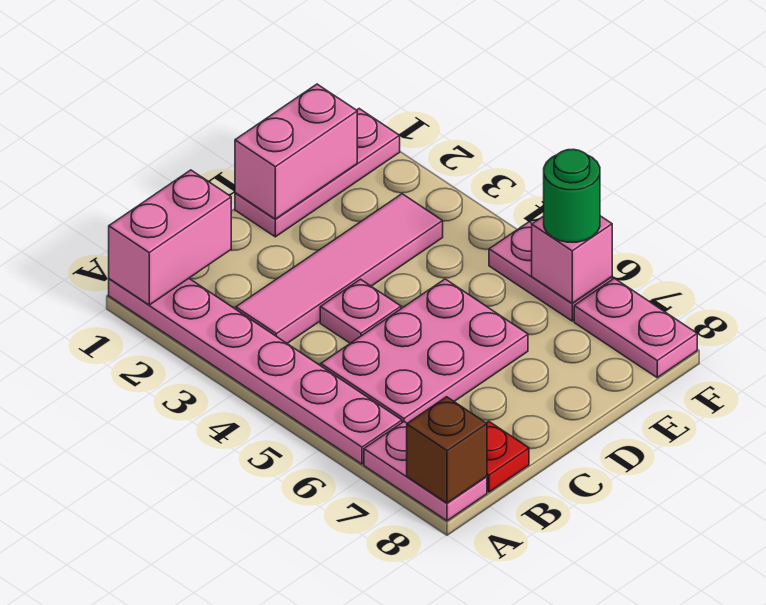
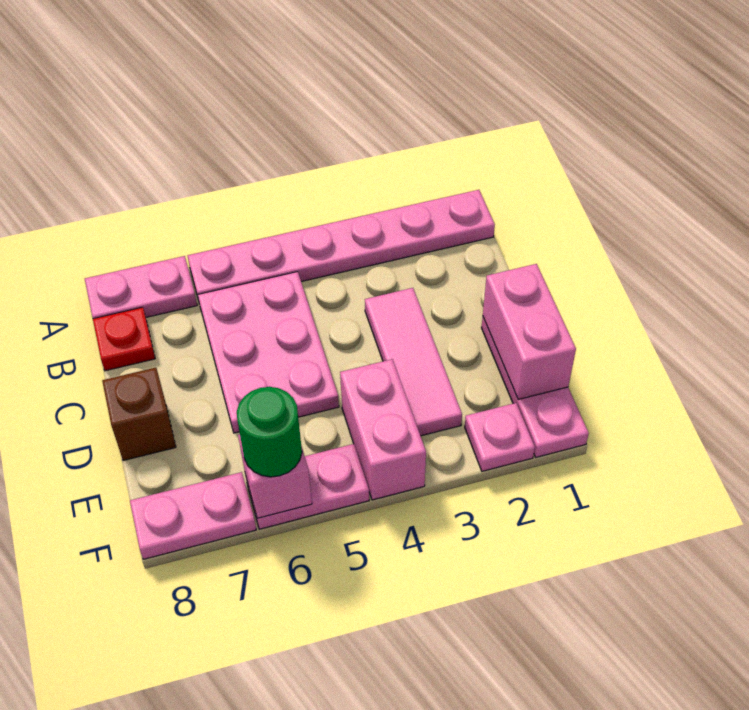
pink 1x2 brick [109,170,231,305] -> pink 1x2 brick moved to [340,359,426,500]
brown 1x1 brick [407,397,487,503] -> brown 1x1 brick moved to [102,368,176,461]
pink 1x4 tile [236,194,443,343] -> pink 1x3 tile [365,288,462,436]
pink 1x1 plate [320,279,401,343] -> pink 1x1 plate moved to [465,403,535,471]

